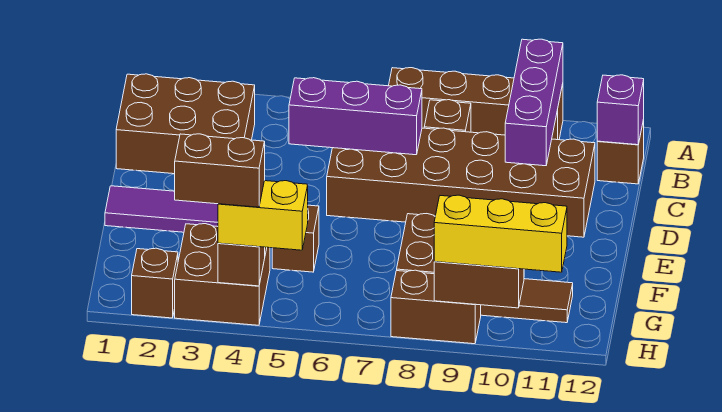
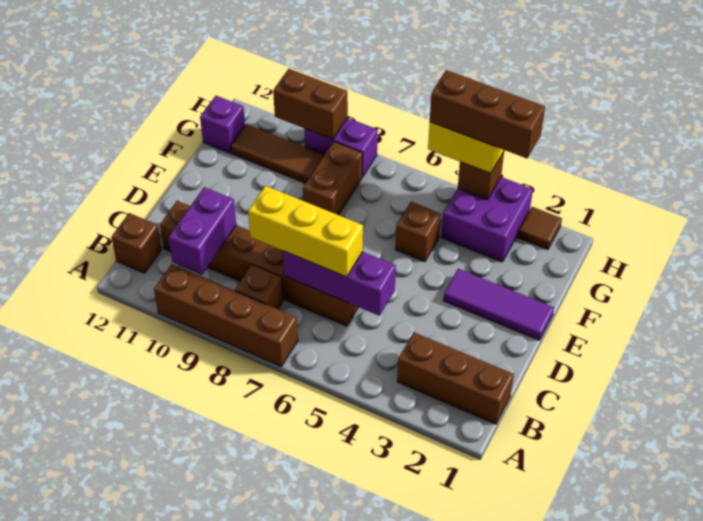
purple 1x3 brick [505,39,563,166] -> purple 1x2 brick [168,187,236,275]
brown 2x3 brick [116,74,255,174] -> brown 1x3 brick [397,332,514,424]
purple 1x1 brick [597,75,644,145] -> purple 1x1 brick moved to [200,96,245,153]
brown 2x6 brick [327,128,595,237] -> brown 1x6 brick [160,201,358,326]
brown 2x2 brick [175,224,270,325] -> purple 2x2 brick [441,177,533,262]
brown 1x1 brick [132,248,178,318] -> brown 1x1 tile [518,207,562,249]
brown 1x2 brick [175,134,265,207] -> brown 1x3 brick [430,70,545,158]
brown 1x2 brick [391,270,481,344] -> purple 1x2 brick [304,118,378,177]
yellow 1x3 brick [434,195,567,272] -> yellow 1x3 brick moved to [248,186,363,277]

